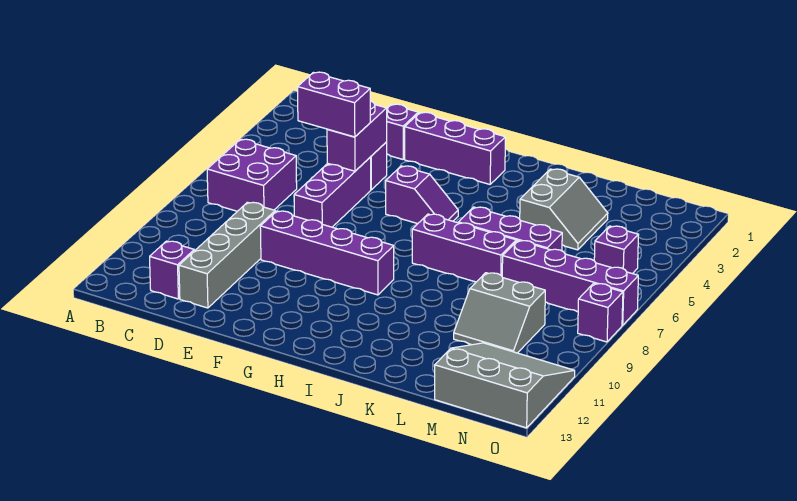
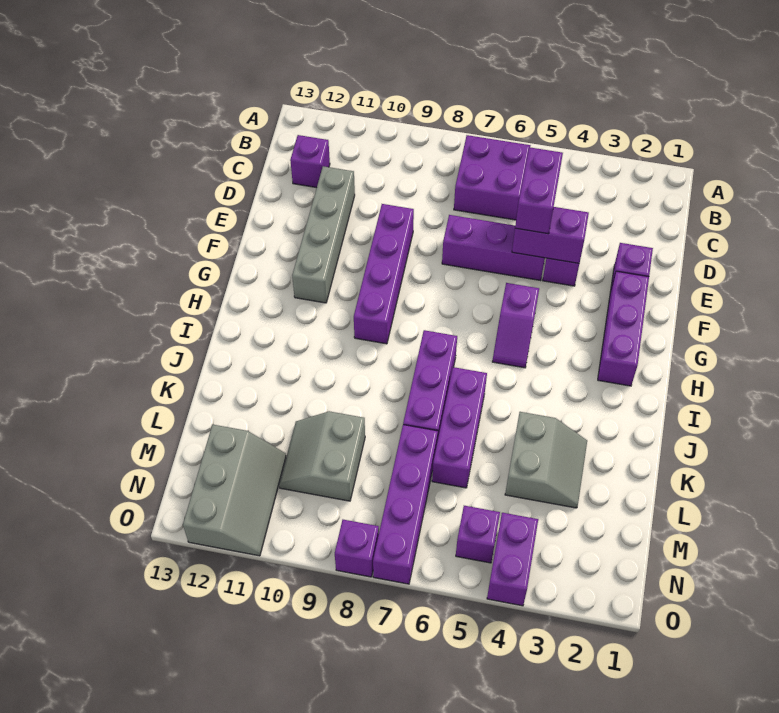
grey 1x4 brick [179,202,275,308] -> grey 1x4 brick turned to [292,166,355,303]
grey 2x2 slope [520,169,608,250] -> grey 2x2 slope turned to [505,412,587,508]
grey 3x3 slope [435,343,575,428] -> grey 2x3 slope [183,425,286,556]
none -> purple 1x2 brick [487,513,538,606]

